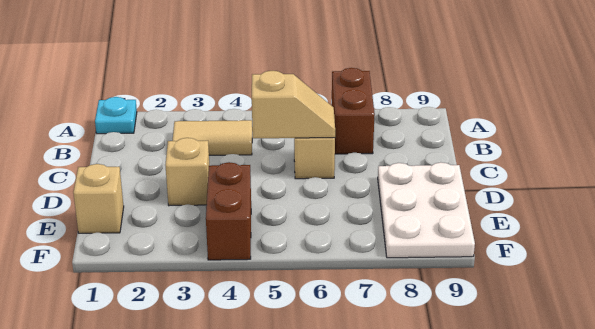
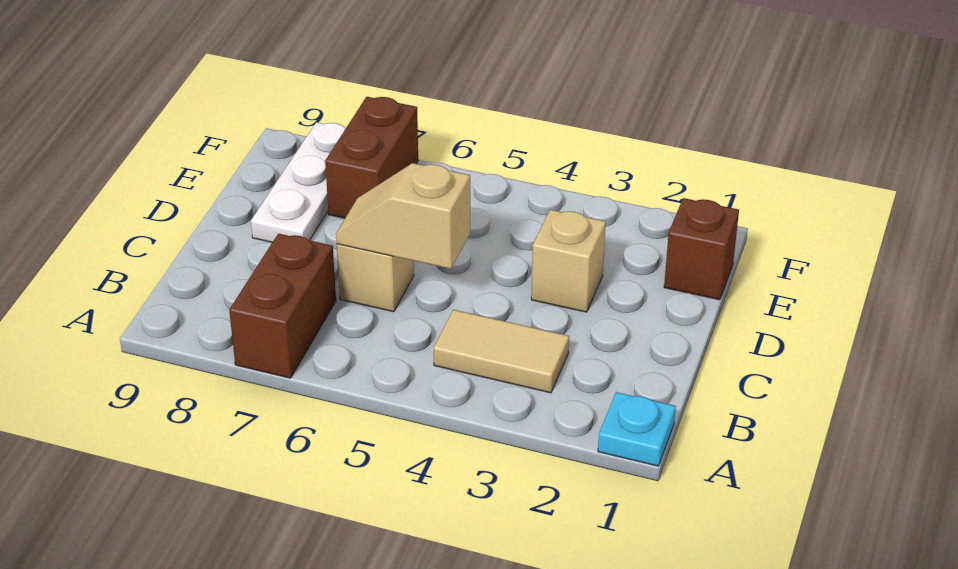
white 2x3 plate [378,162,475,258] -> white 1x3 plate [251,122,346,242]
tan 1x1 brick [73,164,124,233] -> brown 1x1 brick [664,198,739,300]
brown 1x2 brick [206,162,251,260] -> brown 1x2 brick moved to [325,97,418,218]

